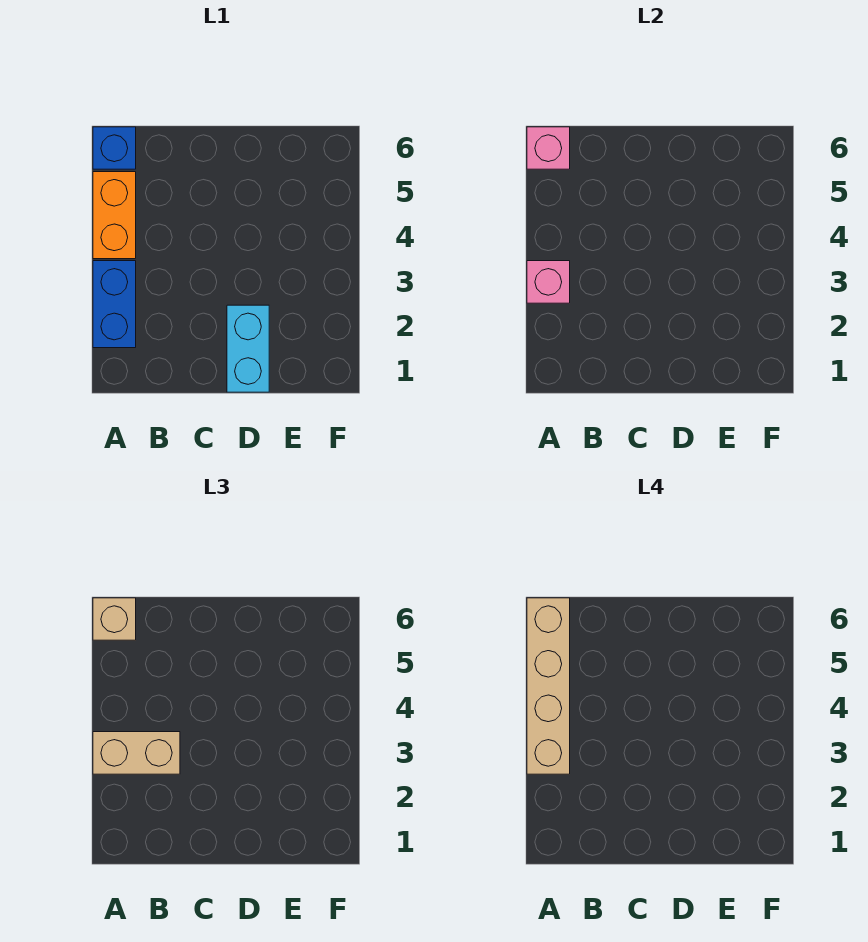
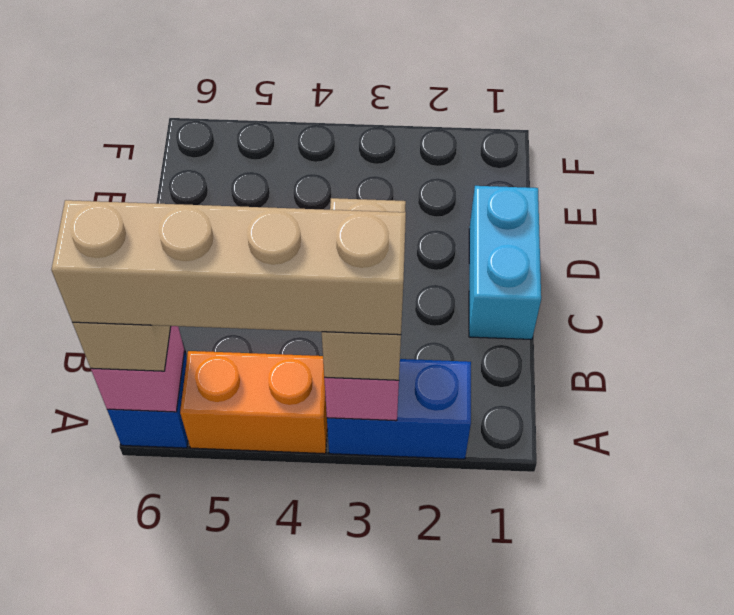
cyan 1x2 brick [227,305,269,392] -> cyan 1x2 brick turned to [469,186,541,339]

